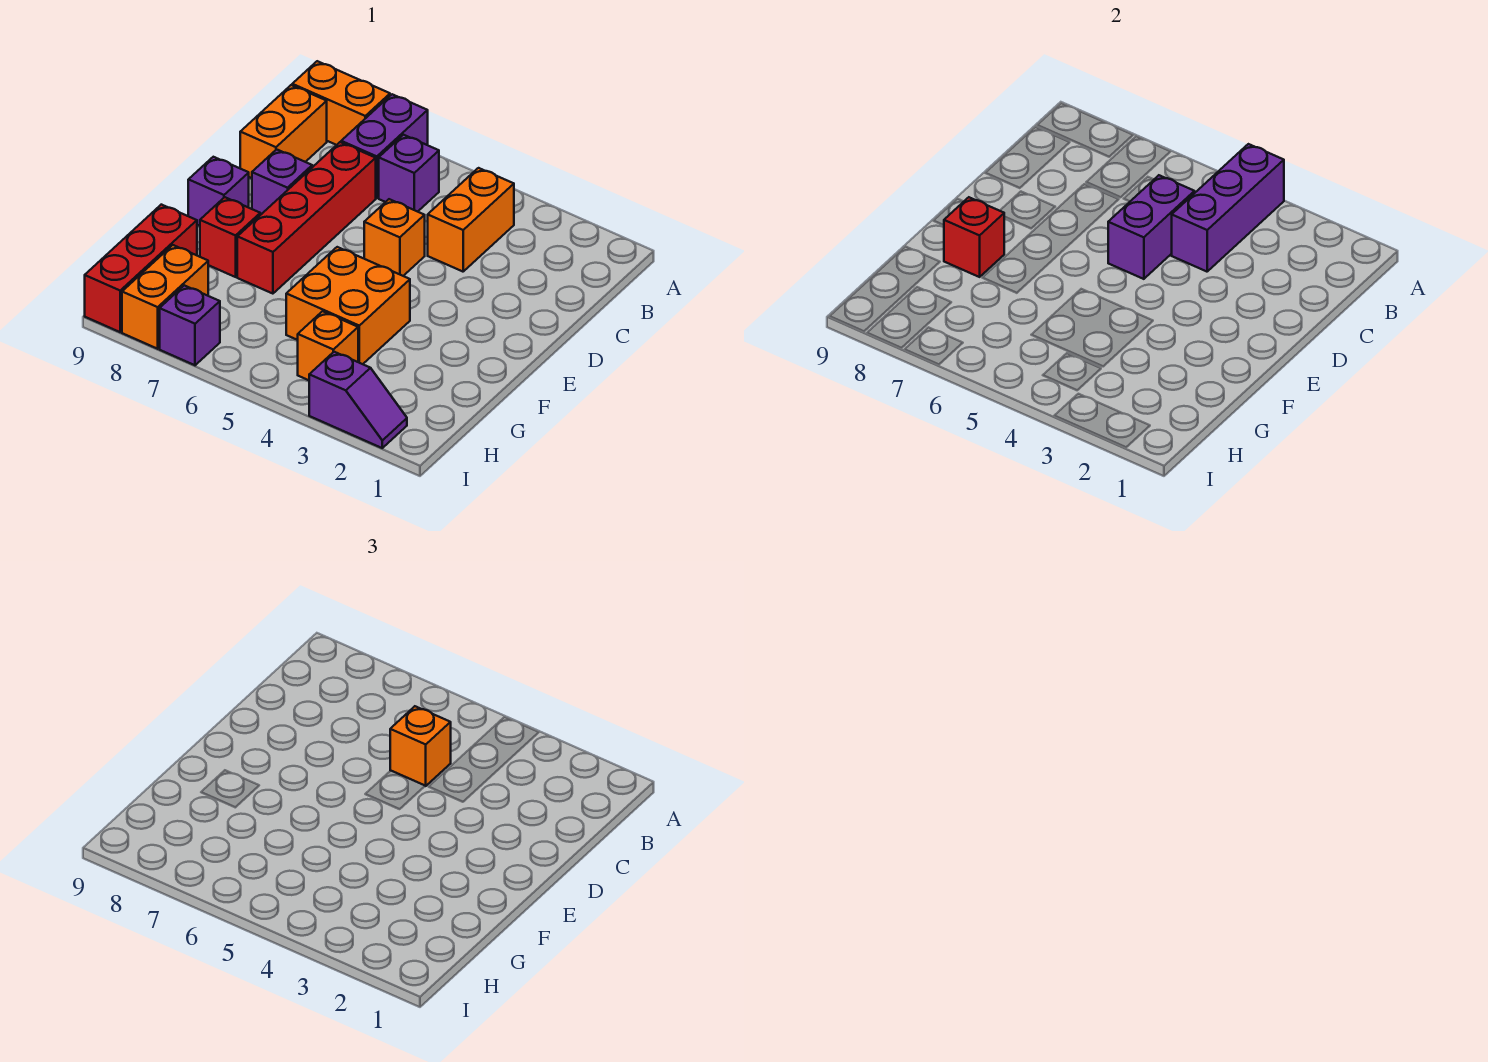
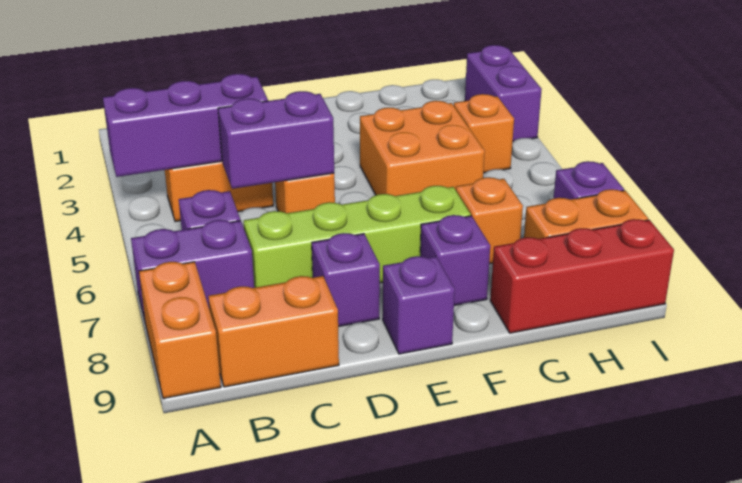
orange 1x1 brick [390,706,451,786] -> orange 1x1 brick moved to [456,177,523,264]
red 1x4 brick [237,142,376,294] -> lime 1x4 brick [244,186,471,288]
red 1x1 brick [200,197,260,277] -> purple 1x1 brick [420,215,490,306]
red 1x1 brick [944,197,1004,277] -> none
purple 1x2 slope [309,352,407,448] -> purple 1x2 brick [465,45,542,142]

